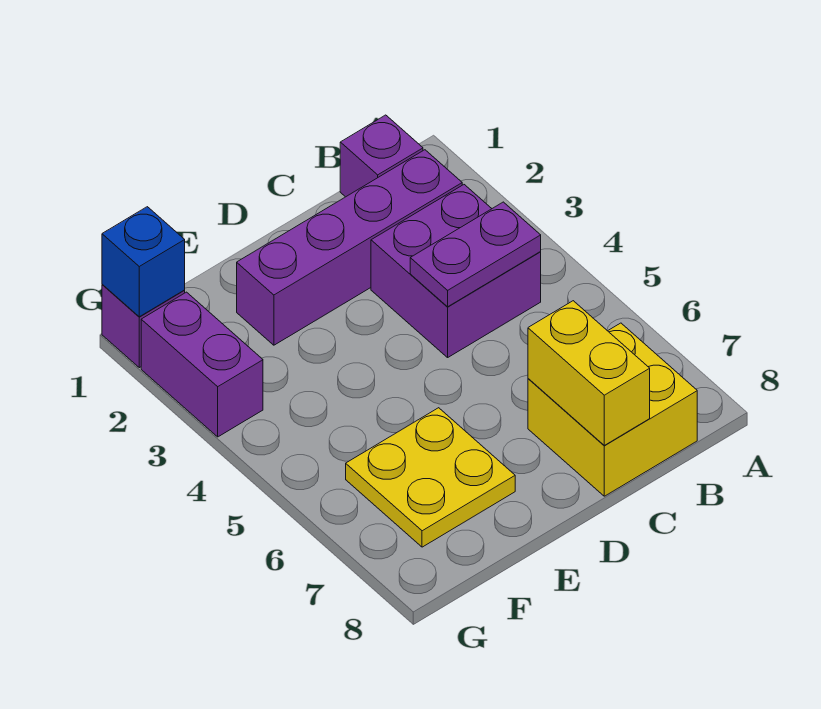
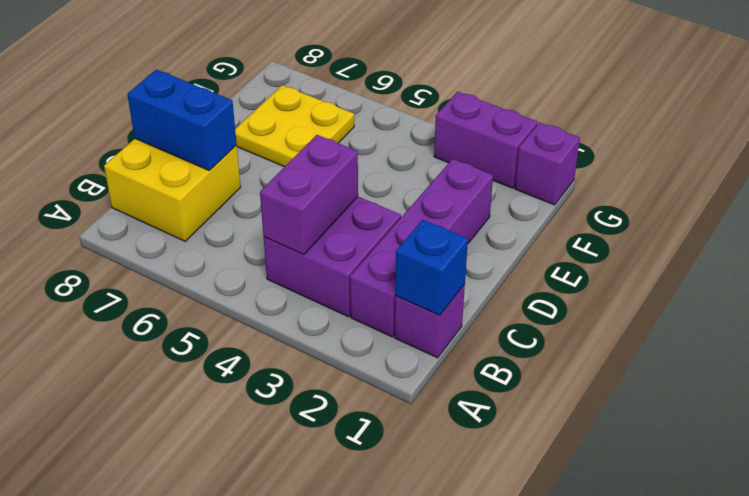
purple 1x2 plate [410,202,541,307] -> purple 1x2 brick [260,135,358,254]
yellow 1x2 brick [528,301,650,445] -> blue 1x2 brick [127,69,237,170]
blue 1x1 brick [102,207,185,317] -> blue 1x1 brick moved to [395,220,468,315]

